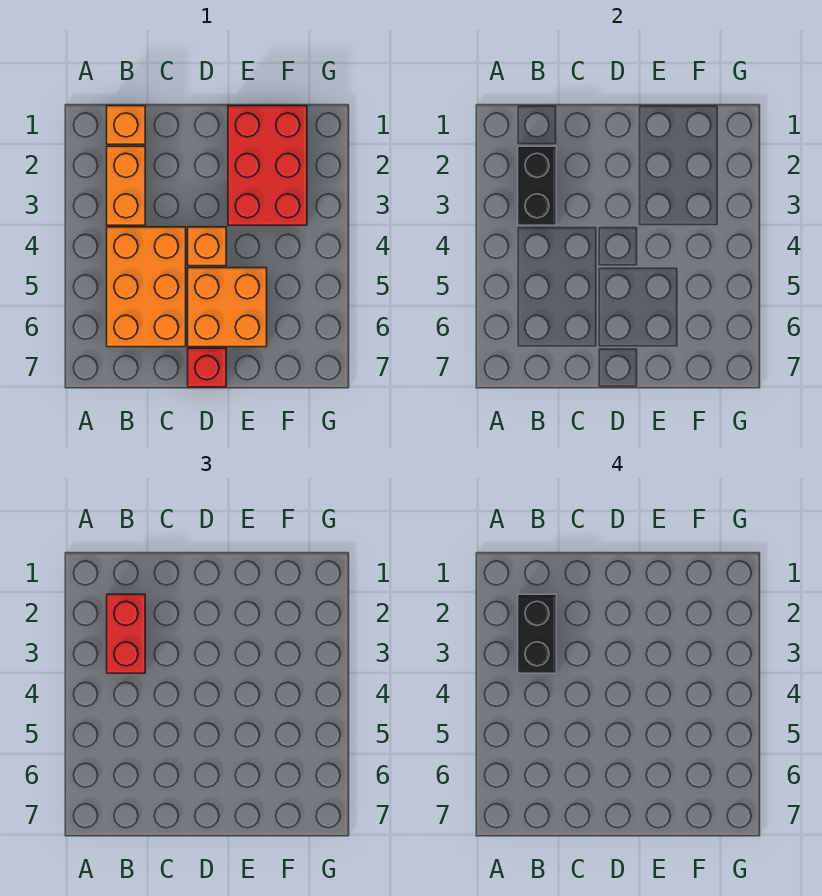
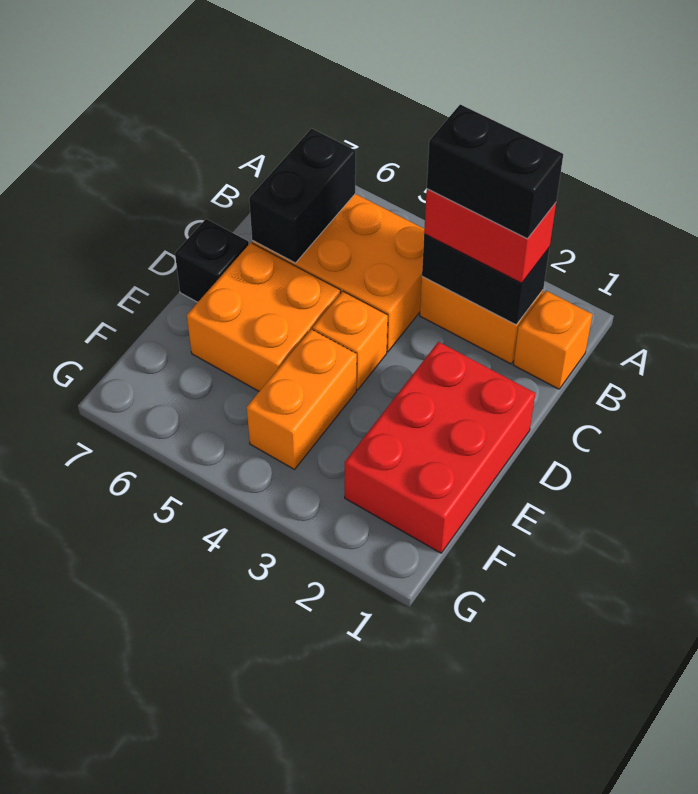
none -> black 1x2 brick [249,128,356,263]
red 1x1 brick [188,348,226,387] -> black 1x1 brick [175,219,249,302]
red 2x3 brick [228,106,307,225] -> red 2x3 brick turned to [345,342,535,553]
none -> orange 1x2 brick [247,329,357,469]

